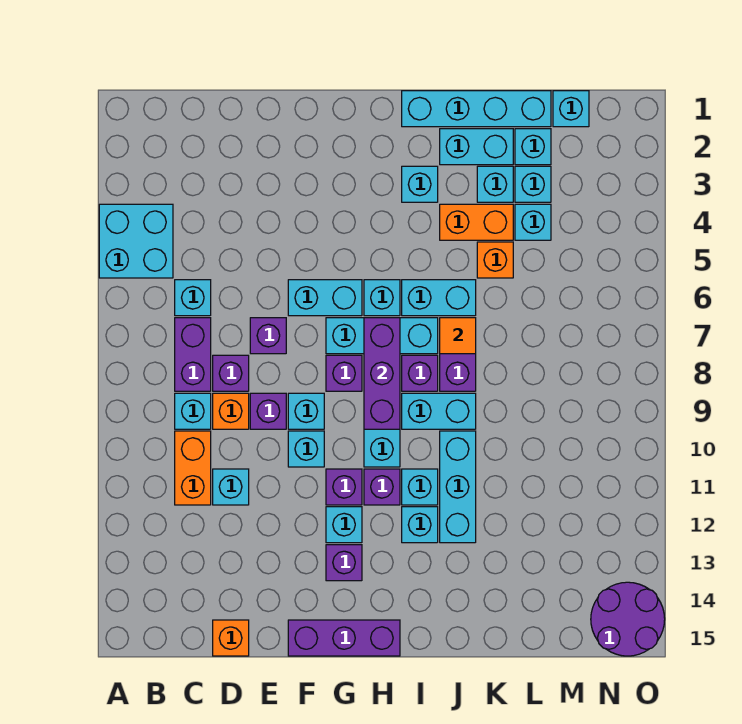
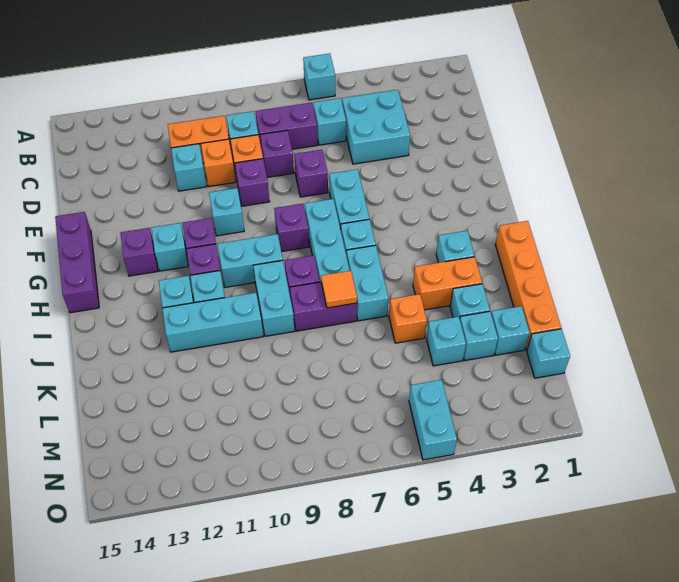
cyan 2x2 brick [99,204,173,278] -> cyan 2x2 brick moved to [342,90,410,164]
orange 1x1 brick [213,620,249,656] -> orange 1x1 brick moved to [201,139,236,187]
cyan 1x1 brick [288,393,324,429] -> cyan 1x1 brick moved to [303,54,335,100]
purple 1x3 brick [364,318,400,429] -> none
cyan 1x4 brick [402,91,551,127] -> orange 1x4 brick [495,221,561,350]
cyan 1x2 brick [440,129,513,165] -> cyan 1x2 brick moved to [409,380,457,460]
orange 1x2 brick [440,204,513,240] -> orange 1x2 brick turned to [413,257,482,310]
purple 2x2 round brick [591,582,665,656] -> none

